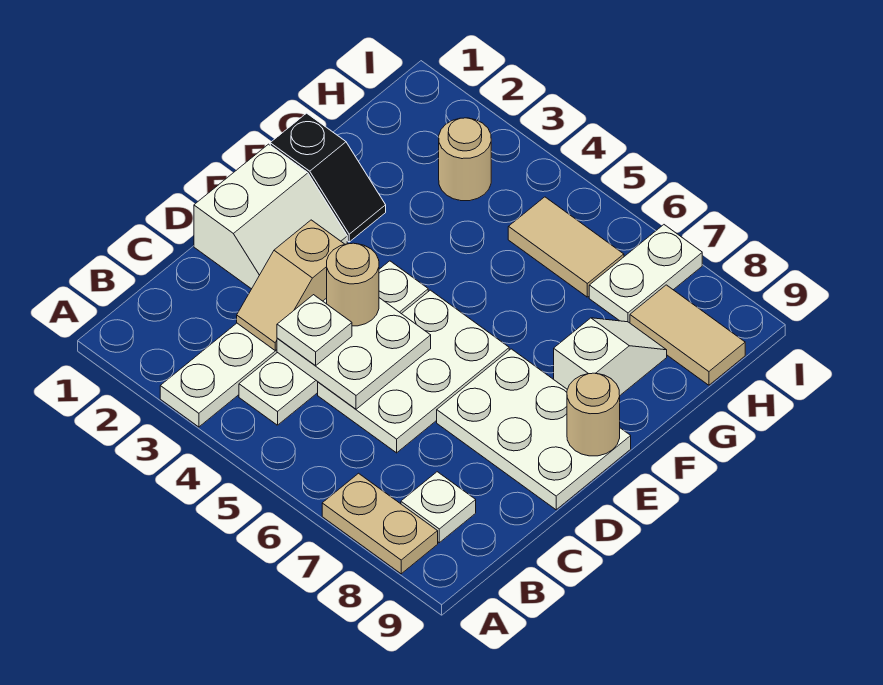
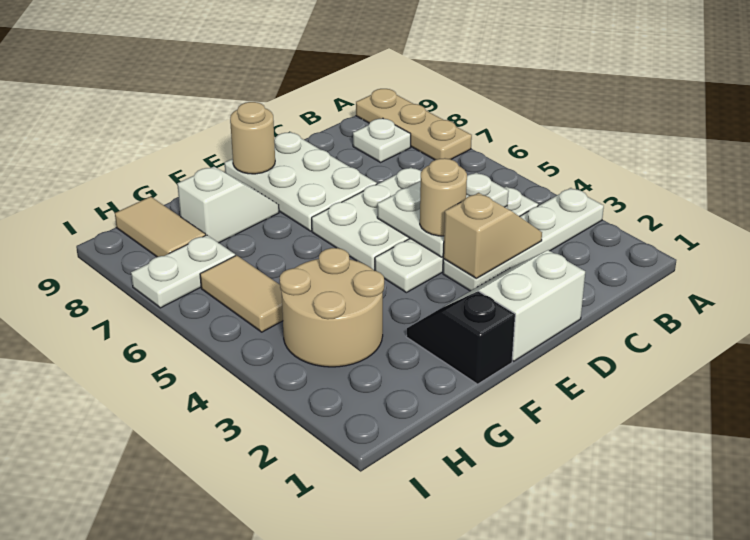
tan 1x2 plate [322,473,438,574] -> tan 1x3 plate [356,89,472,160]
white 1x2 slope [554,318,667,395] -> white 1x2 slope turned to [177,167,279,243]
tan 1x1 round brick [439,118,491,201] -> tan 2x2 round brick [280,248,384,367]

